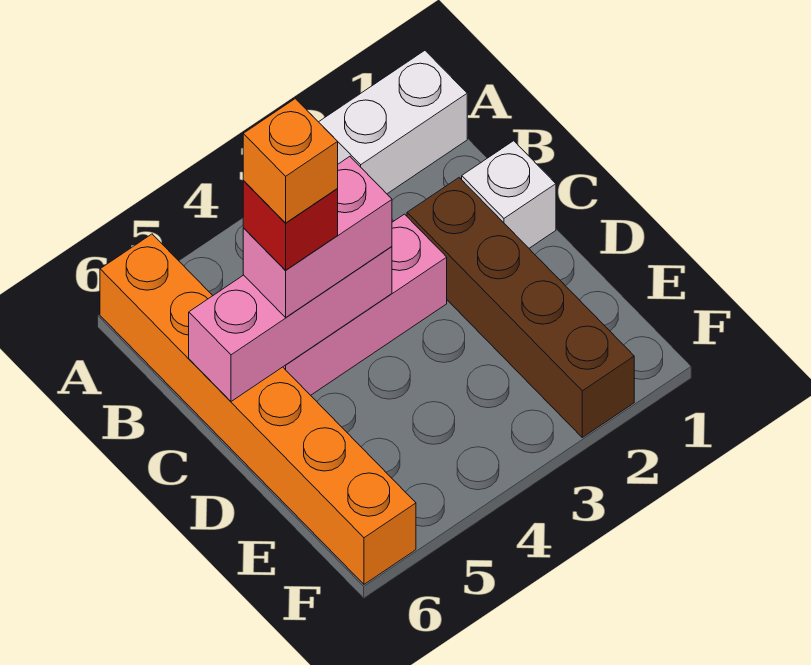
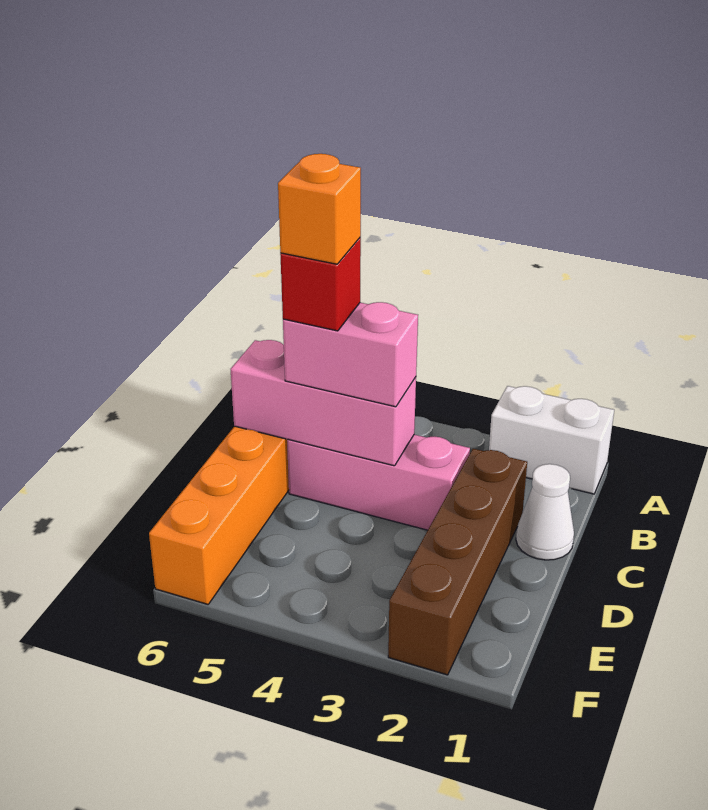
white 1x1 brick [462,141,556,248] -> white 1x1 cone [516,464,574,560]

